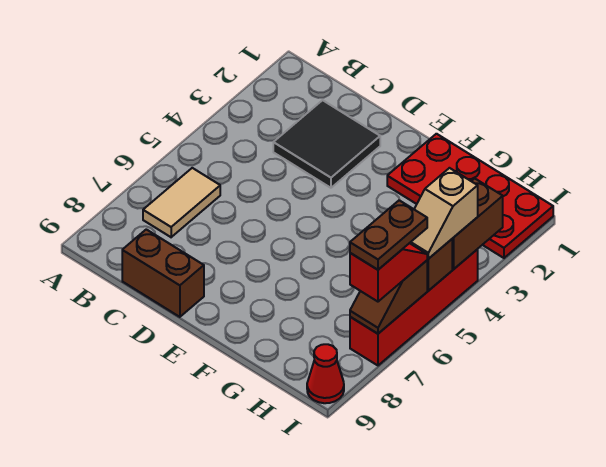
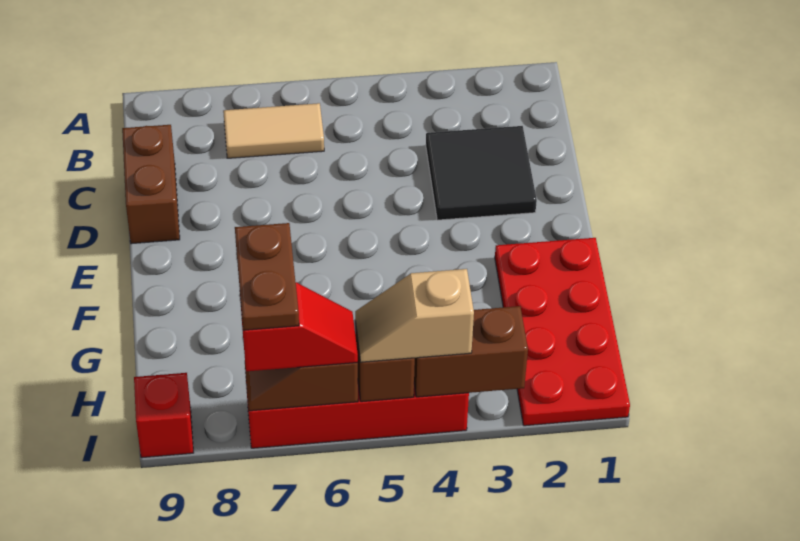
brown 1x2 plate [350,200,427,270] -> brown 1x2 plate turned to [235,223,299,330]
red 1x1 cone [307,344,344,403] -> red 1x1 brick [134,373,193,458]

